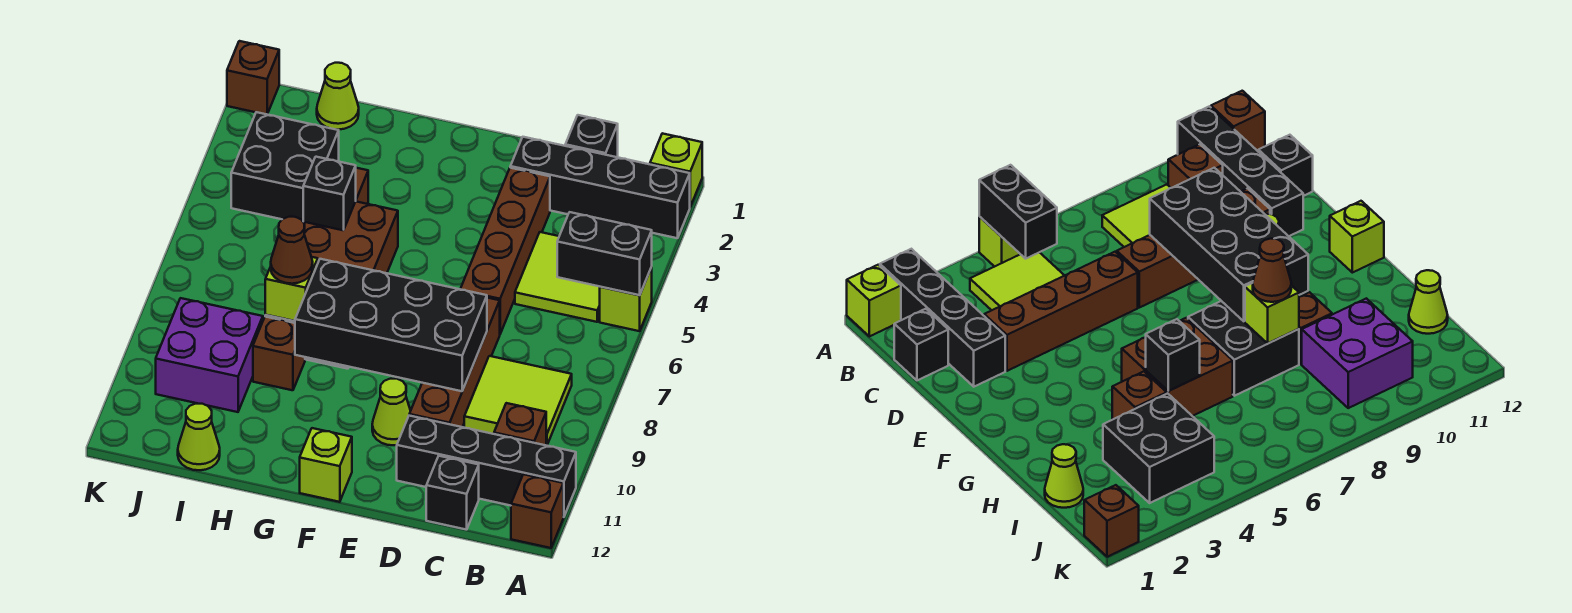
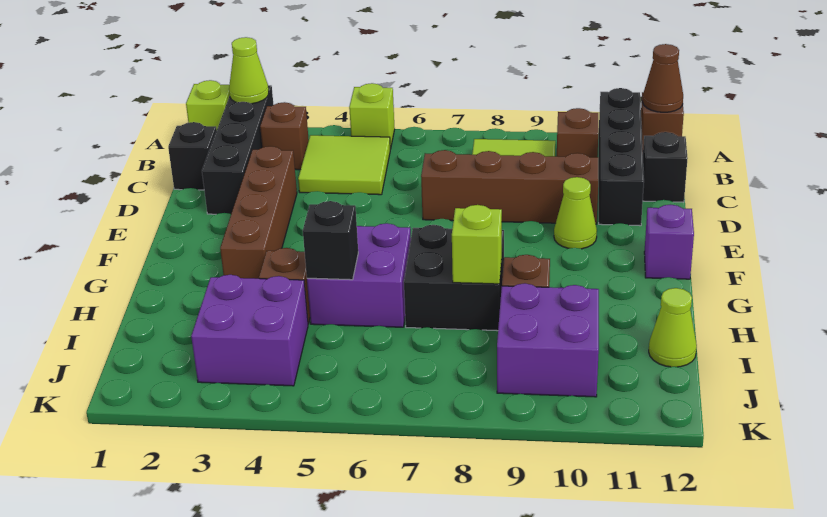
black 1x2 brick [557,212,652,295] -> none
brown 1x4 brick [461,168,550,334] -> brown 1x4 brick turned to [220,146,297,279]
black 2x4 brick [295,259,487,391] -> none
lime 1x1 brick [300,428,352,502] -> purple 1x1 brick [644,205,694,279]
brown 2x2 brick [303,201,398,273] -> purple 2x2 brick [307,223,411,327]
brown 1x1 cone [271,217,313,284] -> brown 1x1 cone moved to [643,44,683,112]
lime 1x1 cone [317,63,359,130] -> lime 1x1 cone moved to [229,37,269,104]
black 2x2 brick [231,112,339,221] -> purple 2x2 brick [191,275,308,386]
brown 1x1 brick [227,41,279,114] -> brown 1x1 brick moved to [260,102,309,170]

